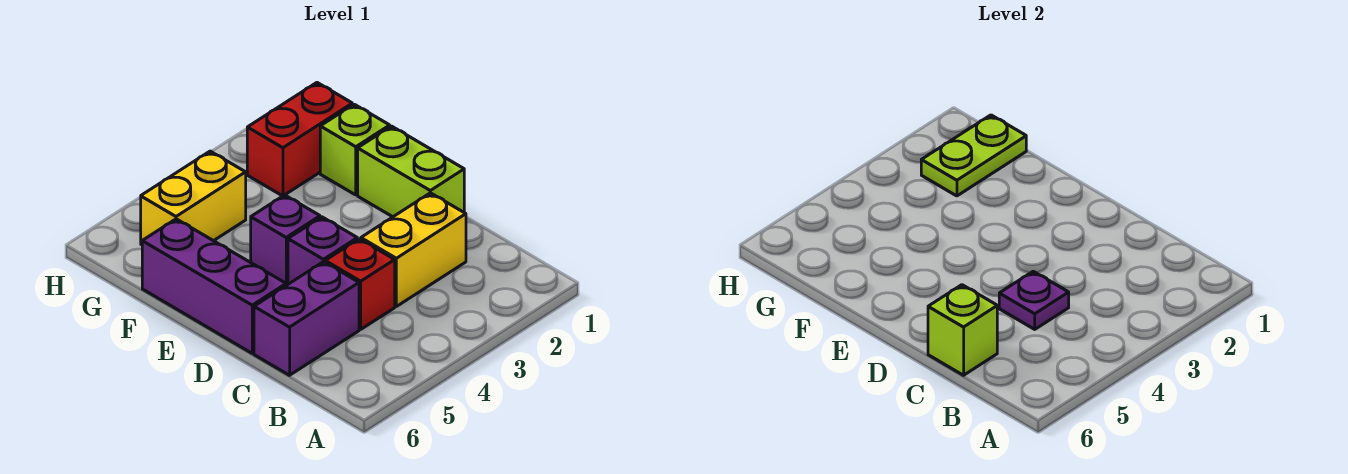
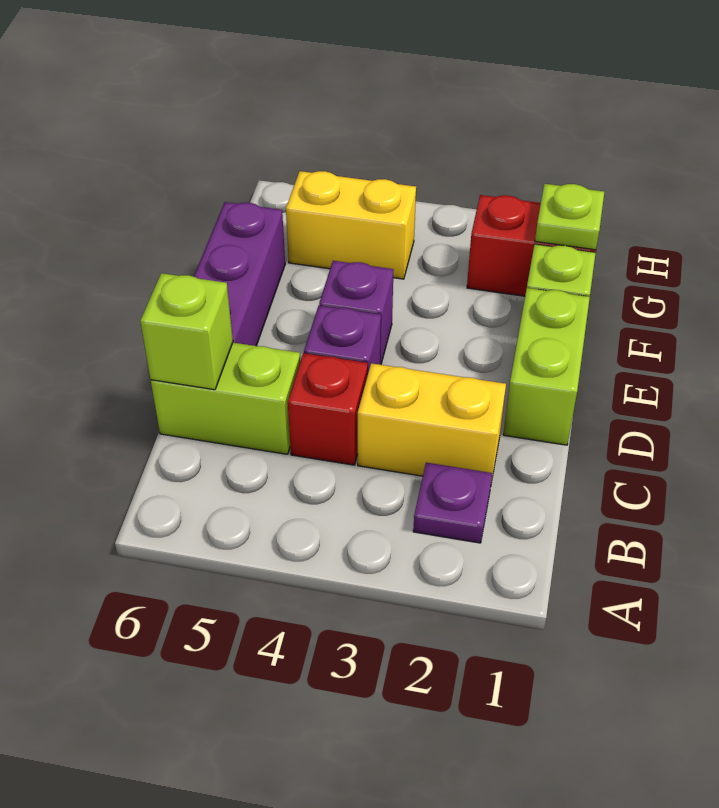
purple 1x1 plate [999,271,1069,329] -> purple 1x1 plate moved to [413,463,492,543]
purple 1x2 brick [254,262,359,375] -> lime 1x2 brick [151,343,300,454]
lime 1x2 plate [921,115,1026,196] -> lime 1x1 plate [535,184,604,250]

